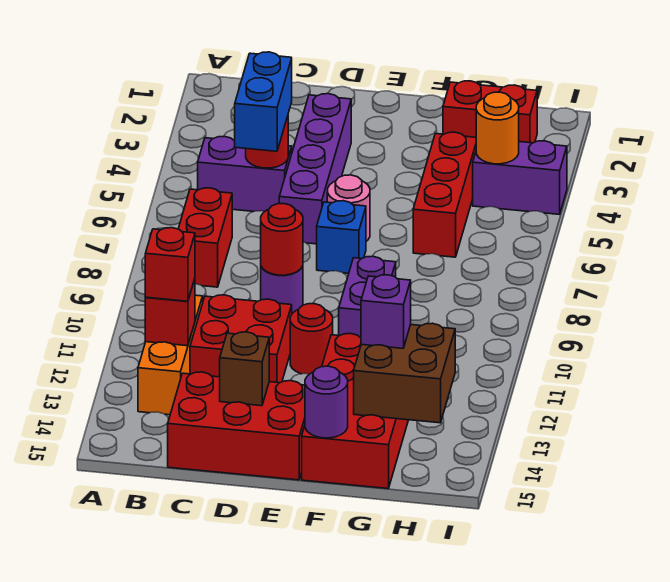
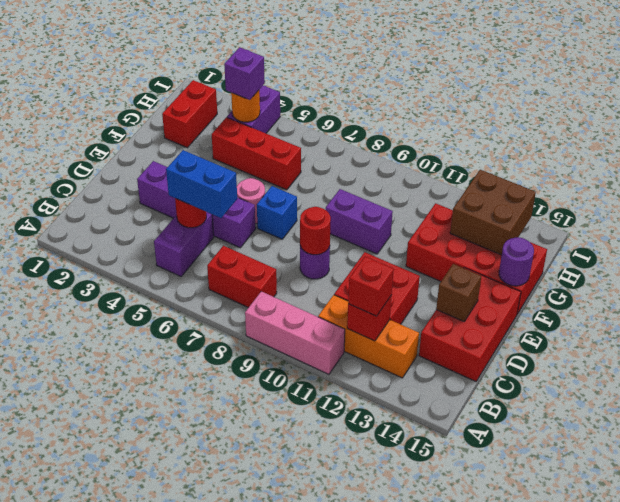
none -> pink 1x3 brick [245,291,345,374]
red 1x1 round brick [290,304,333,374] -> none
purple 1x1 brick [361,275,411,348] -> purple 1x1 brick moved to [224,47,265,100]

